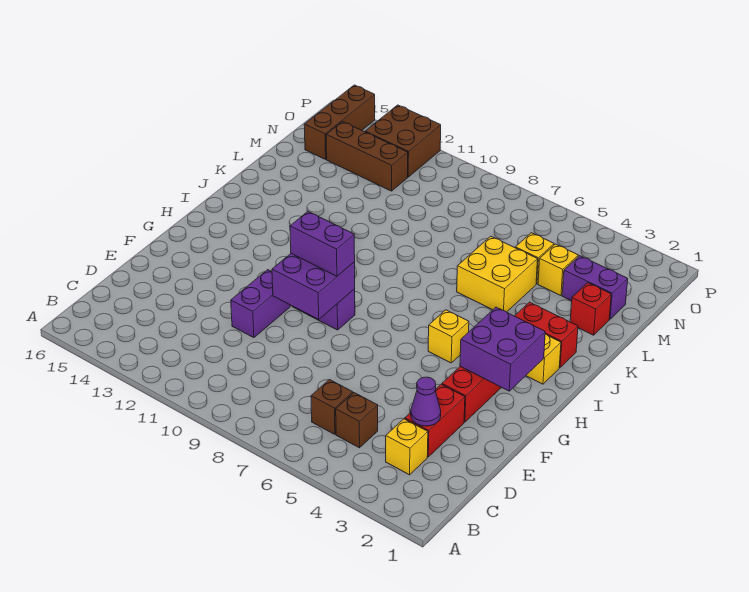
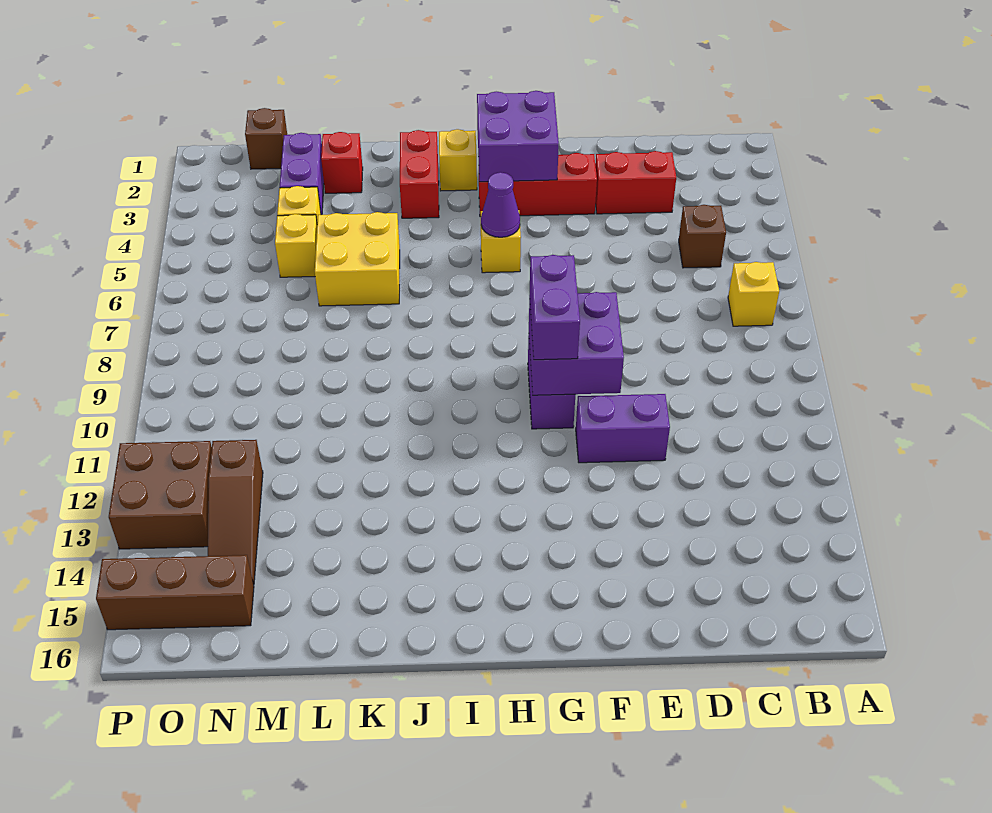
yellow 1x1 brick [386,419,428,475] -> yellow 1x1 brick moved to [728,262,779,326]
brown 1x1 brick [311,380,353,434] -> brown 1x1 brick moved to [245,108,287,169]
purple 1x1 cone [411,377,441,426] -> purple 1x1 cone moved to [481,172,520,237]
brown 1x3 brick [326,122,408,191] -> brown 1x3 slope [208,440,263,585]

